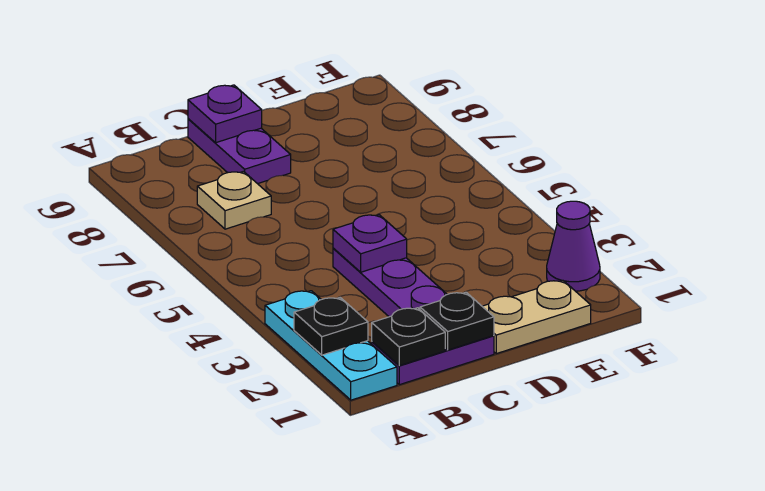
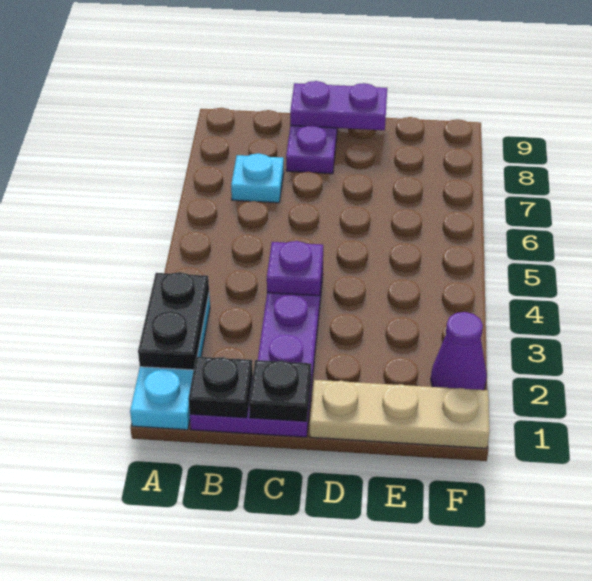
black 1x1 plate [294,298,368,355] -> black 1x2 plate [138,272,209,370]
tan 1x1 plate [197,171,271,229] -> cyan 1x1 plate [231,153,284,203]
purple 1x1 plate [188,85,262,143] -> purple 1x2 plate [290,81,387,130]
tan 1x2 plate [482,280,591,354] -> tan 1x3 plate [310,380,489,448]

